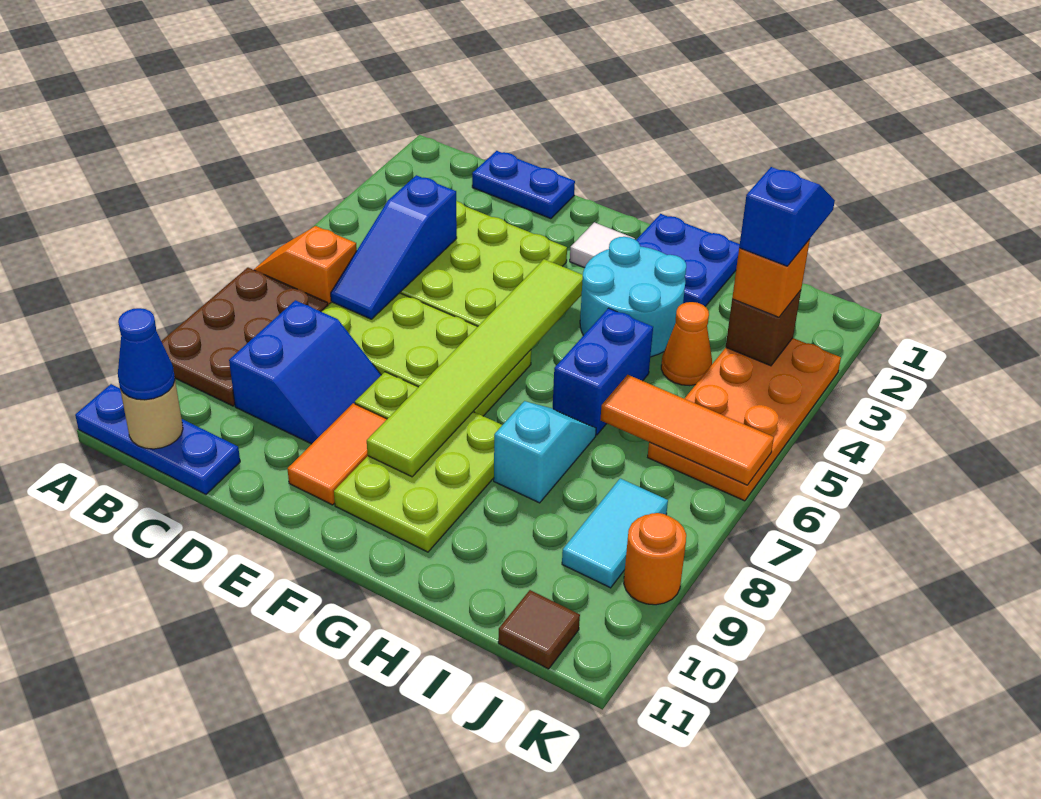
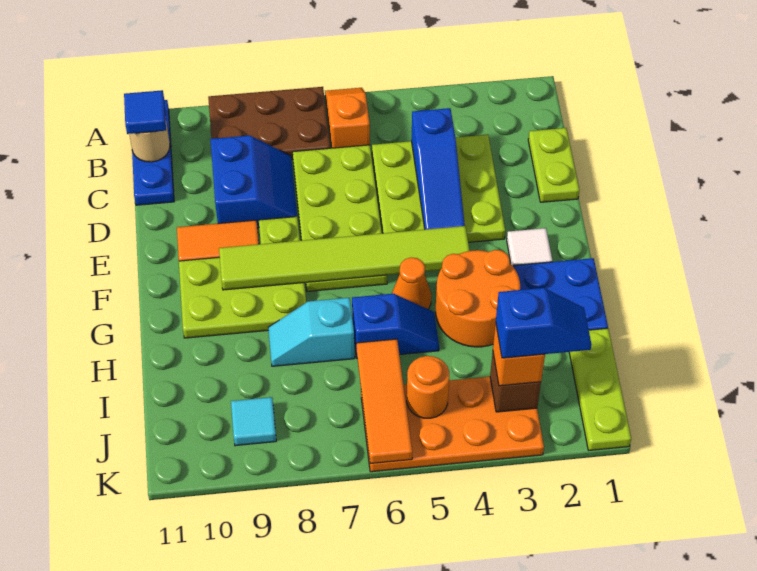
blue 1x1 cone [118,308,175,400] -> blue 1x1 tile [124,90,166,134]
blue 1x2 plate [472,151,575,219] -> lime 1x2 plate [528,128,579,202]
blue 1x3 slope [331,175,457,319] -> blue 1x3 slope turned to [411,108,465,230]
blue 2x2 slope [229,300,381,444] -> blue 2x2 slope turned to [211,135,297,228]
cyan 2x2 round brick [580,237,686,357] -> orange 2x2 round brick [436,250,520,347]
blue 1x2 brick [553,308,653,435] -> blue 1x2 slope [352,294,439,357]
cyan 1x2 slope [494,401,596,503] -> cyan 1x2 slope turned to [268,298,355,366]
none -> lime 1x3 plate [569,328,631,450]
orange 1x1 cone [661,302,712,386] -> orange 1x1 cone moved to [392,257,431,309]
cyan 1x2 tile [562,478,668,588] -> cyan 1x1 tile [231,397,276,446]
brown 1x1 tile [498,590,580,669] -> none
orange 1x1 round brick [624,513,686,605] -> orange 1x1 round brick moved to [407,356,449,418]

